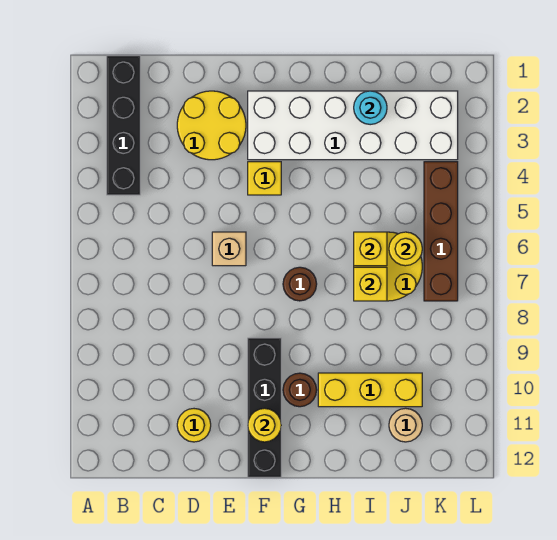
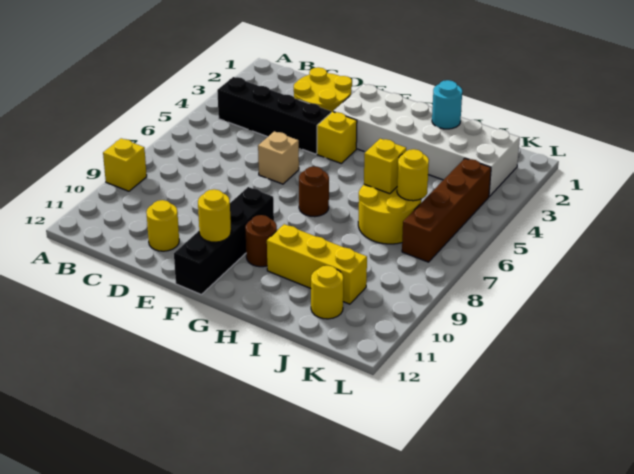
black 1x4 brick [107,56,140,195] -> black 1x4 brick turned to [217,77,331,154]
yellow 1x1 brick [354,267,387,301] -> yellow 1x1 brick moved to [103,138,147,191]
tan 1x1 round brick [389,408,422,442] -> yellow 1x1 round brick [311,266,343,319]

